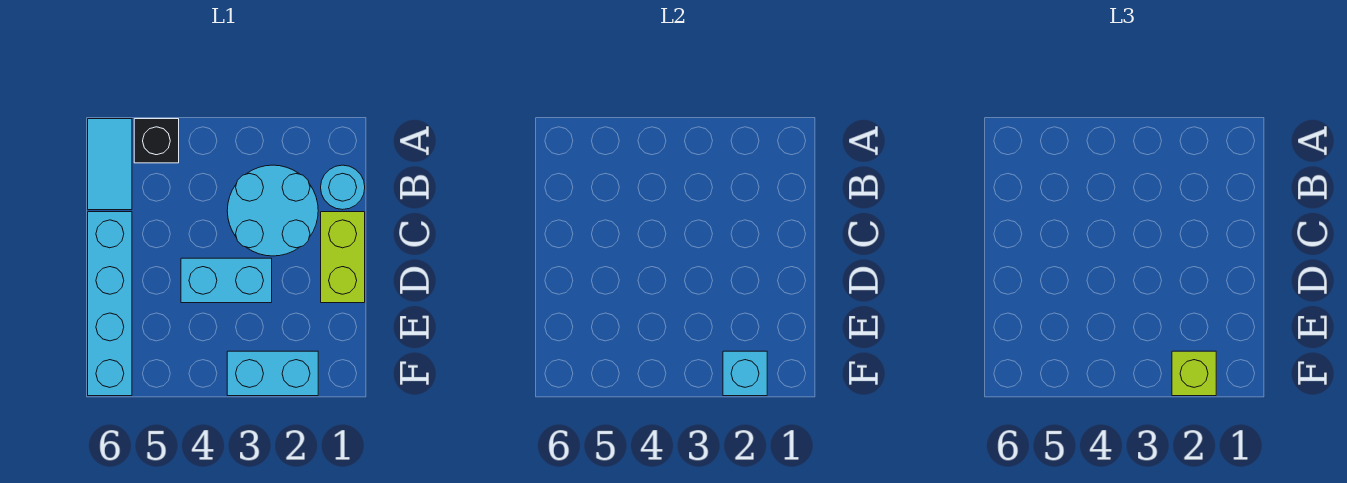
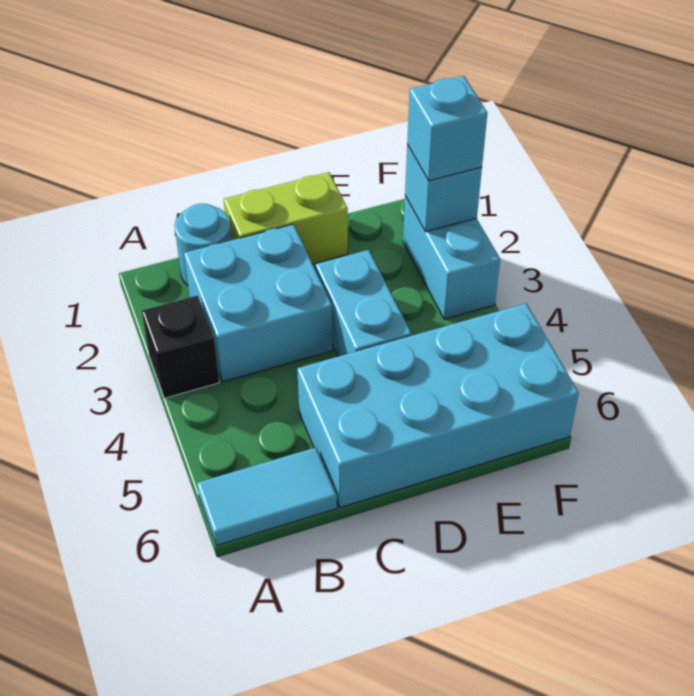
black 1x1 brick [134,119,179,163] -> black 1x1 brick moved to [142,296,219,398]
cyan 2x2 round brick [227,165,318,256] -> cyan 2x2 brick [184,224,333,382]
cyan 1x4 brick [88,212,132,396] -> cyan 2x4 brick [297,304,579,508]
lime 1x1 brick [1172,351,1216,396] -> cyan 1x1 brick [407,76,487,181]

